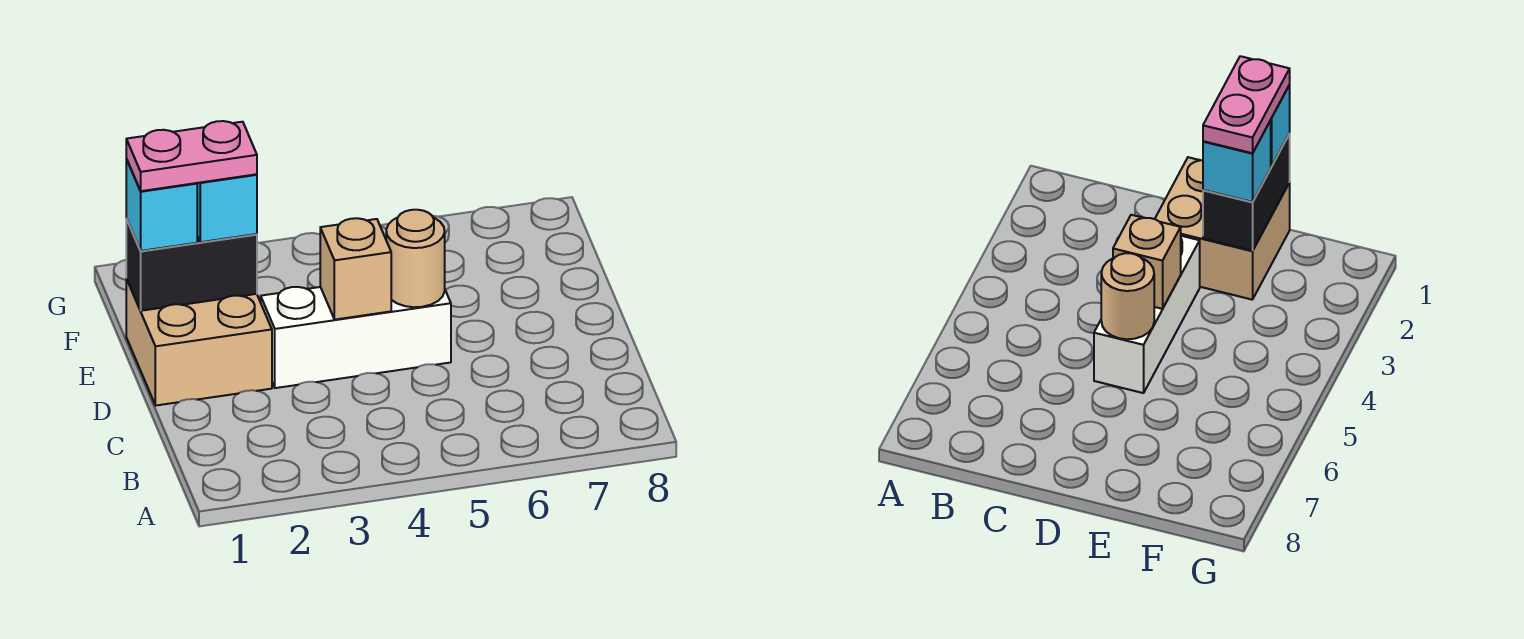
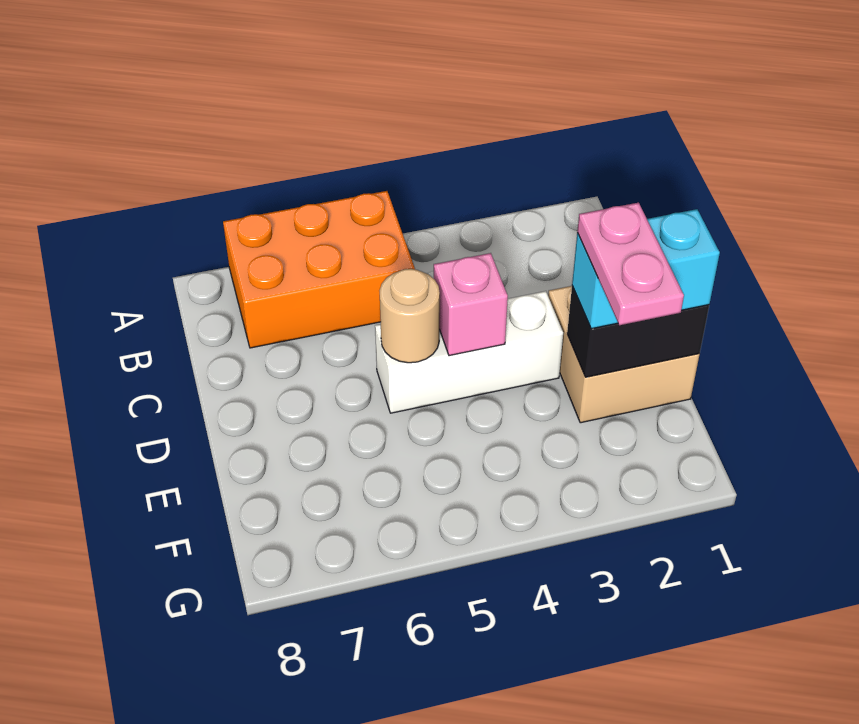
none -> orange 2x3 brick [223,191,415,348]
tan 1x1 brick [320,218,391,320] -> pink 1x1 brick [434,253,508,356]
pink 1x2 plate [126,121,257,191] -> pink 1x2 plate turned to [577,203,684,325]

